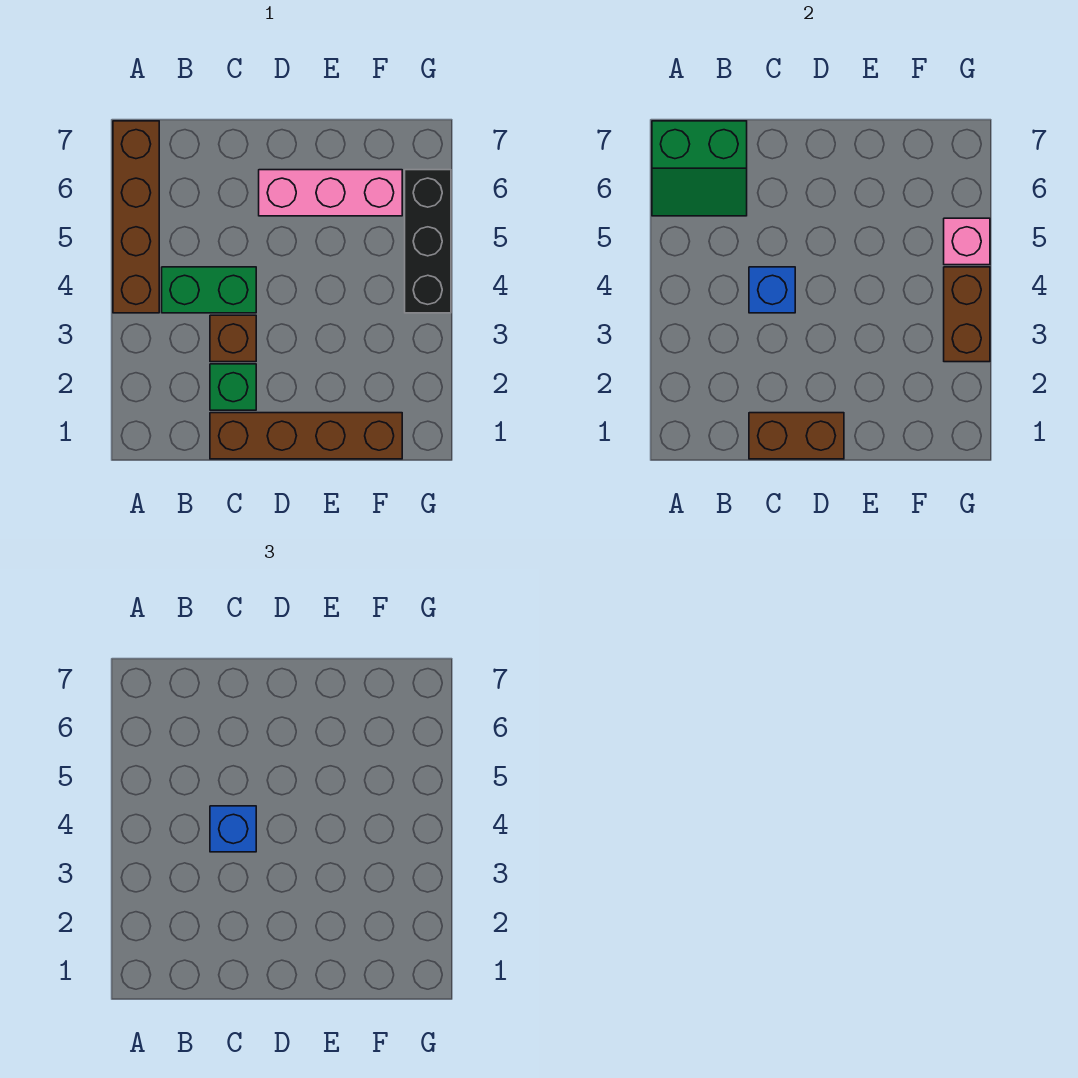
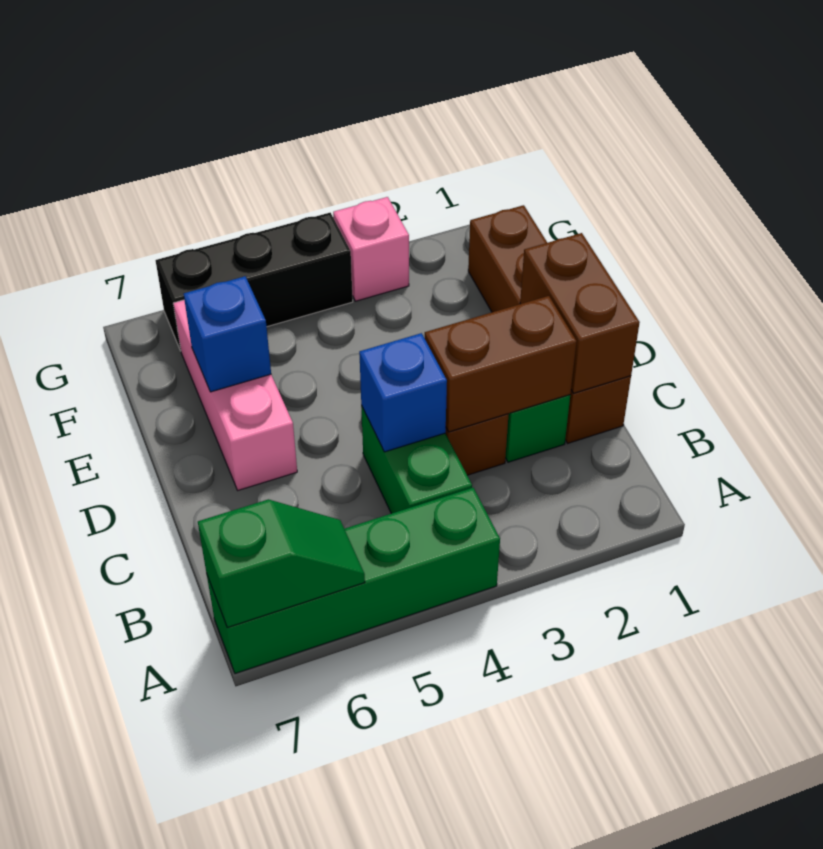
brown 1x4 brick [113,121,159,313] -> green 1x4 brick [207,488,500,674]
green 2x2 slope [652,121,747,216] -> green 1x2 slope [198,499,365,628]
blue 1x1 brick [210,806,256,852] -> blue 1x1 brick moved to [184,276,271,392]
brown 1x2 brick [944,267,990,362] -> brown 1x2 brick moved to [425,296,577,432]
pink 1x1 brick [944,218,990,265] -> pink 1x1 brick moved to [333,197,409,301]

